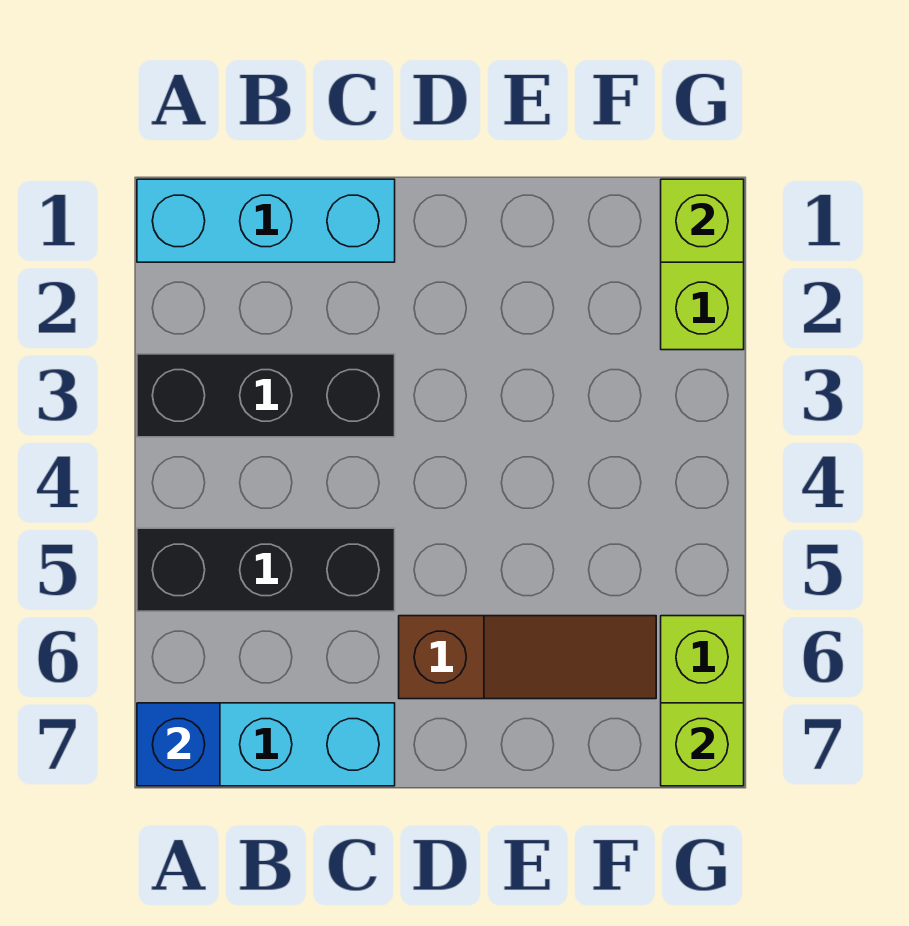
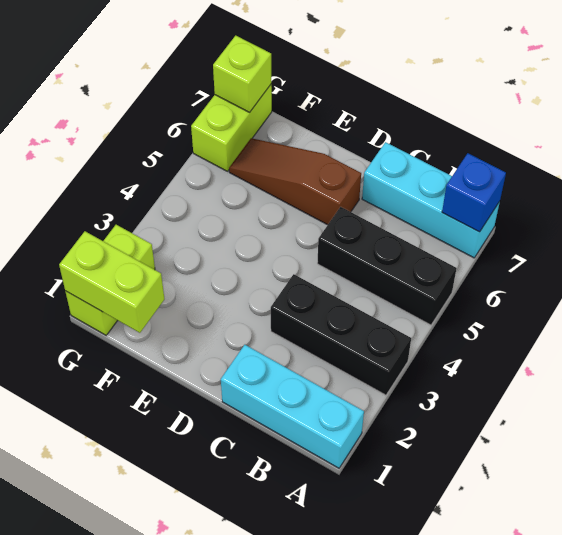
lime 1x1 brick [661,179,744,262] -> lime 1x2 brick [59,231,164,333]

